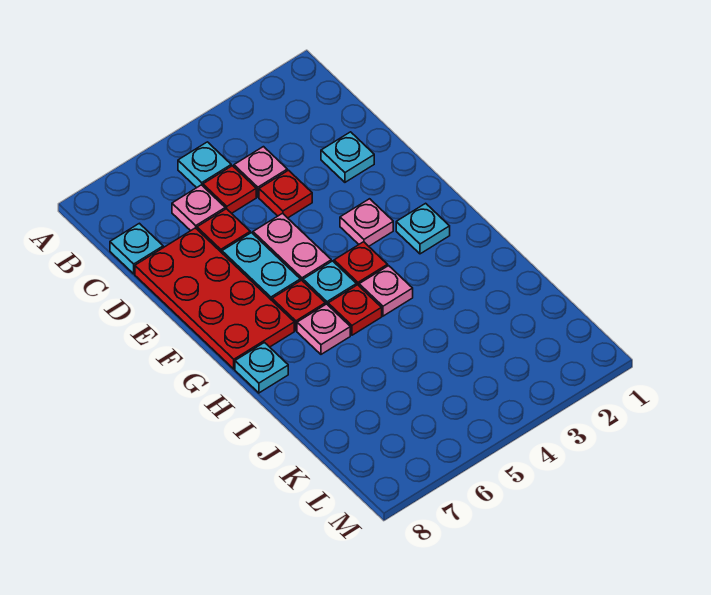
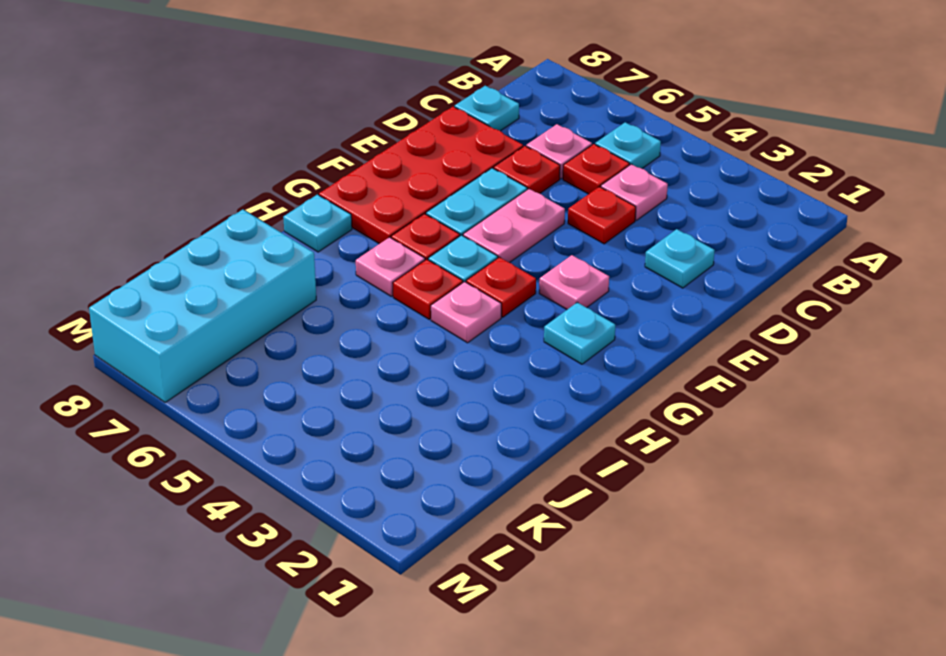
none -> cyan 2x4 brick [89,210,316,402]

